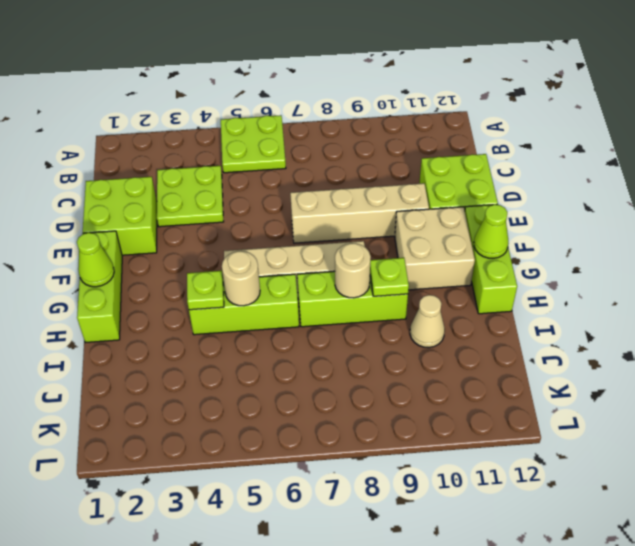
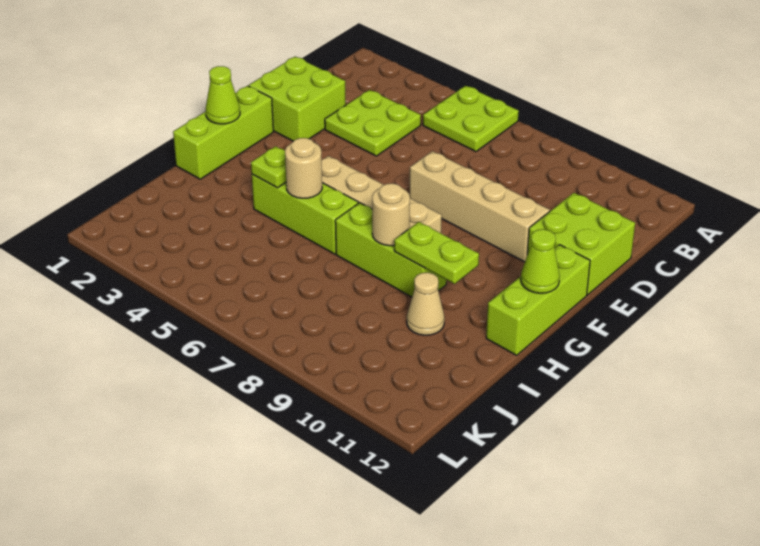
tan 2x2 brick [395,207,475,290] -> none
lime 1x1 plate [370,258,409,296] -> lime 1x2 plate [394,222,479,284]

